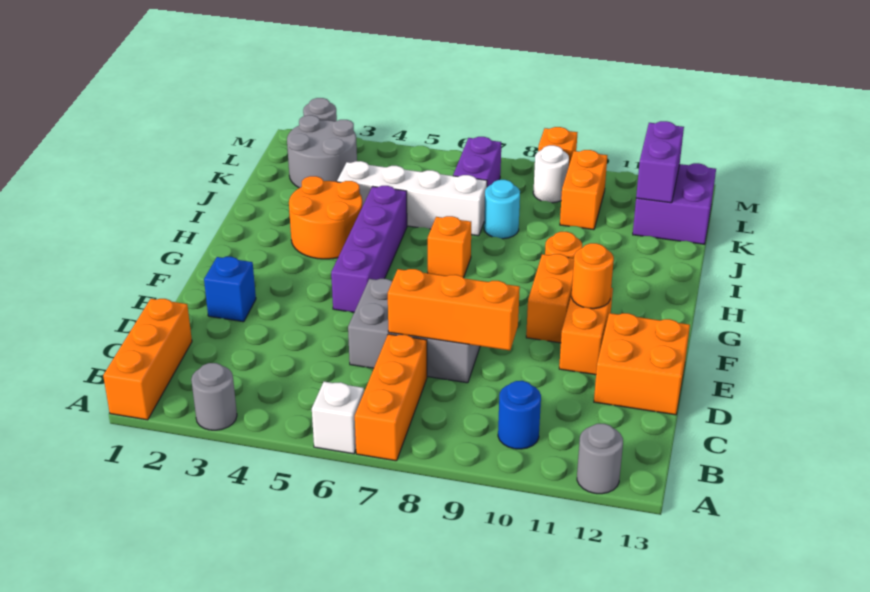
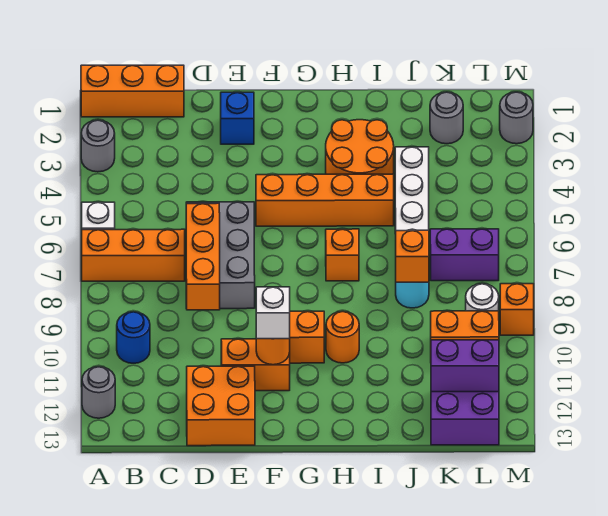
purple 1x4 brick [331,186,407,312] -> orange 1x4 brick [256,174,394,226]
none -> white 1x1 brick [256,287,290,339]
none -> orange 1x1 brick [396,230,429,282]
grey 2x2 round brick [287,115,357,188] -> grey 1x1 round brick [430,92,463,144]

